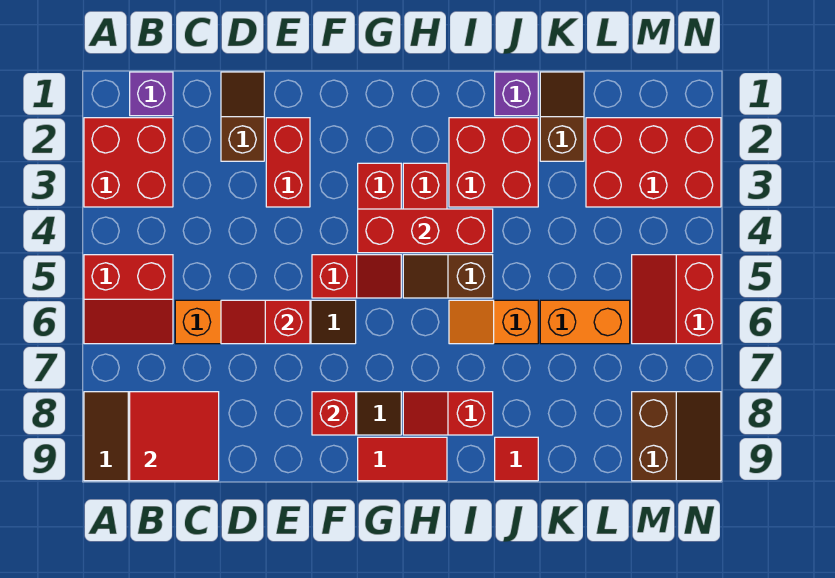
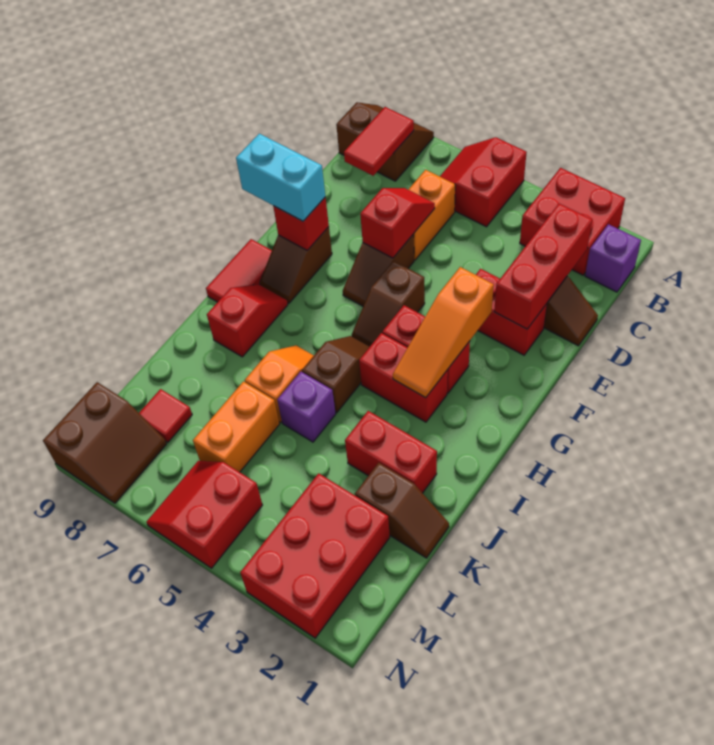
red 2x2 tile [130,392,219,481] -> red 1x2 tile [344,107,414,176]
none -> orange 1x3 slope [393,267,494,398]
red 1x2 slope [312,255,401,298] -> brown 1x2 slope [352,261,425,347]
none -> cyan 1x2 brick [236,134,325,221]
red 1x3 brick [358,209,493,253] -> red 1x3 brick moved to [494,204,593,329]
red 2x2 brick [449,118,538,207] -> red 1x2 brick [345,411,437,493]
purple 1x1 brick [495,72,538,116] -> purple 1x1 brick moved to [277,372,336,442]
red 1x1 tile [495,437,538,481] -> red 1x1 tile moved to [139,389,192,442]
red 2x2 slope [632,255,721,344] -> red 2x2 slope turned to [146,461,262,568]
brown 2x2 slope [632,392,721,481] -> brown 2x2 slope turned to [43,382,167,503]

